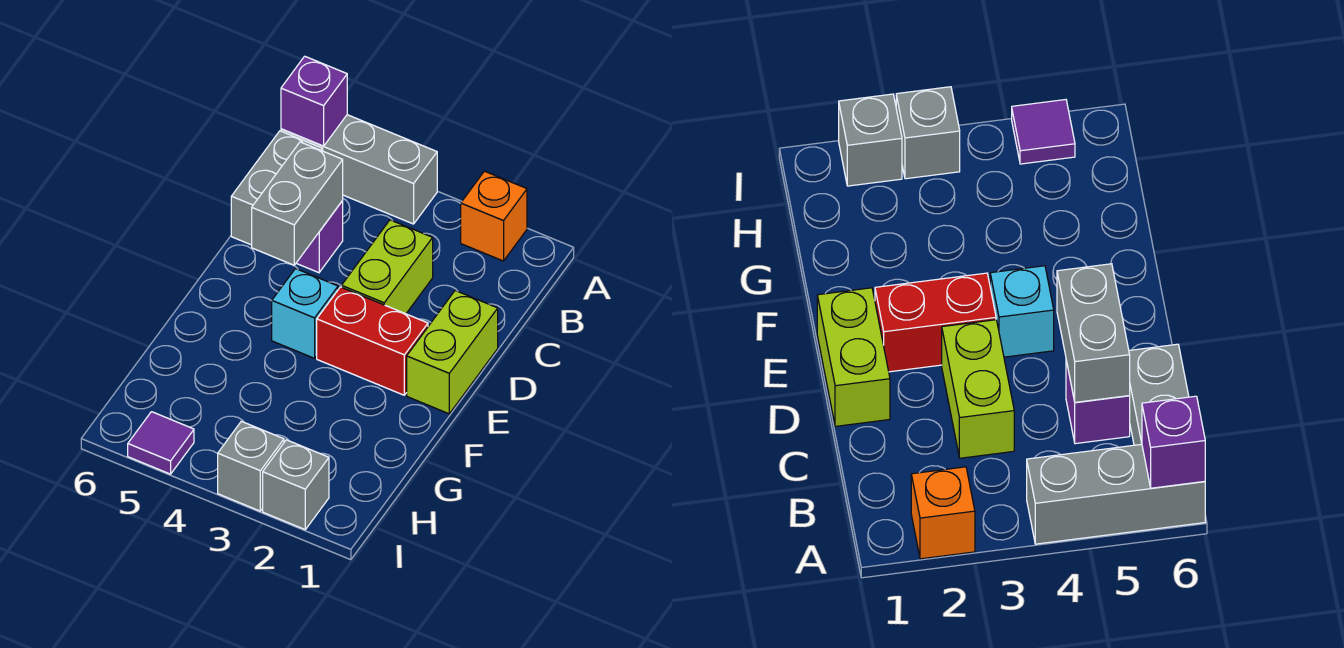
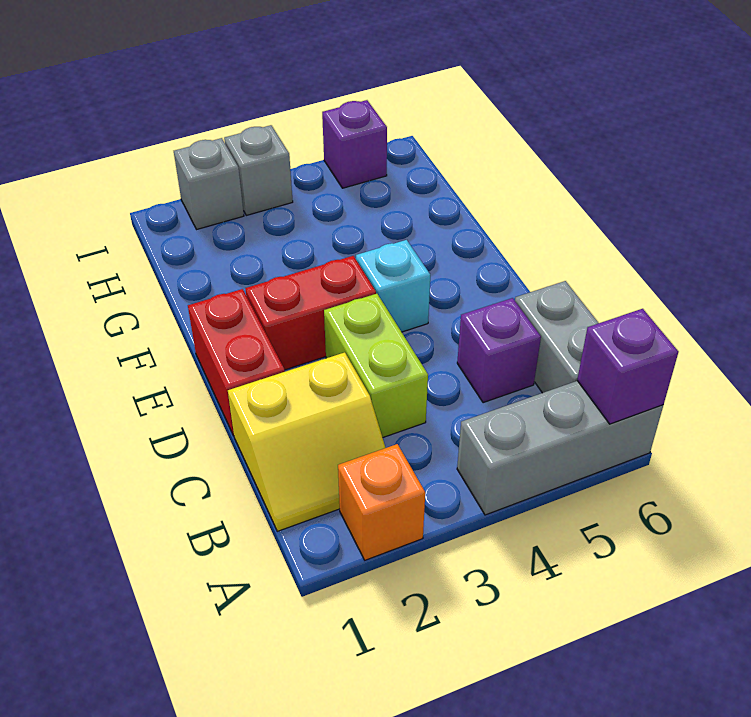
none -> yellow 2x2 slope [228,352,385,531]
grey 1x2 brick [252,142,343,265] -> none
lime 1x2 brick [407,291,498,414] -> red 1x2 brick [188,289,285,436]
purple 1x1 tile [128,412,194,474] -> purple 1x1 brick [322,100,387,188]

